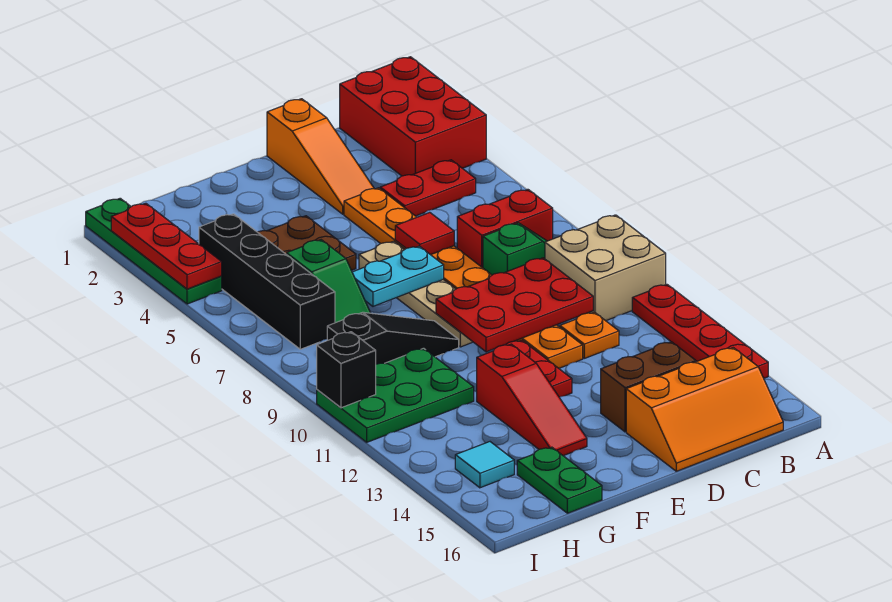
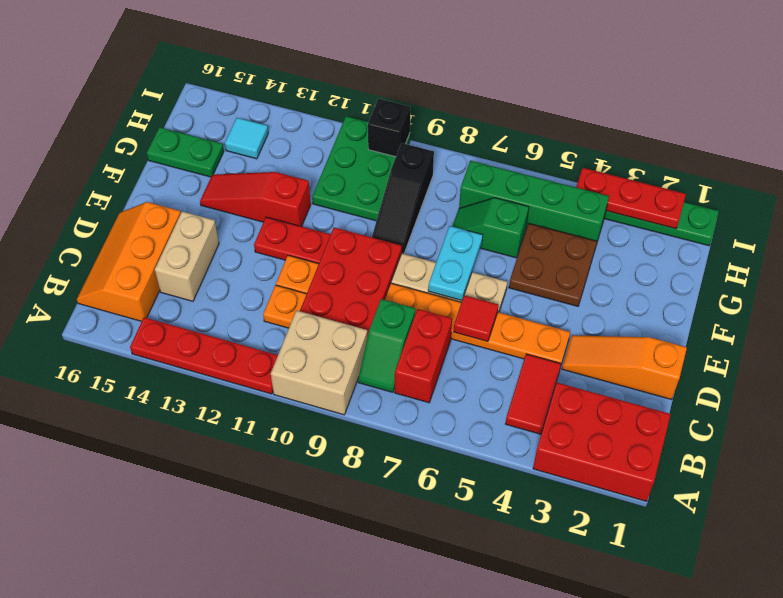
red 1x2 plate [380,160,476,216] -> red 1x2 tile [505,354,561,434]
brown 1x2 brick [601,342,696,432] -> tan 1x2 brick [155,211,219,301]
black 1x4 brick [199,214,335,349] -> green 1x4 brick [459,161,609,241]

